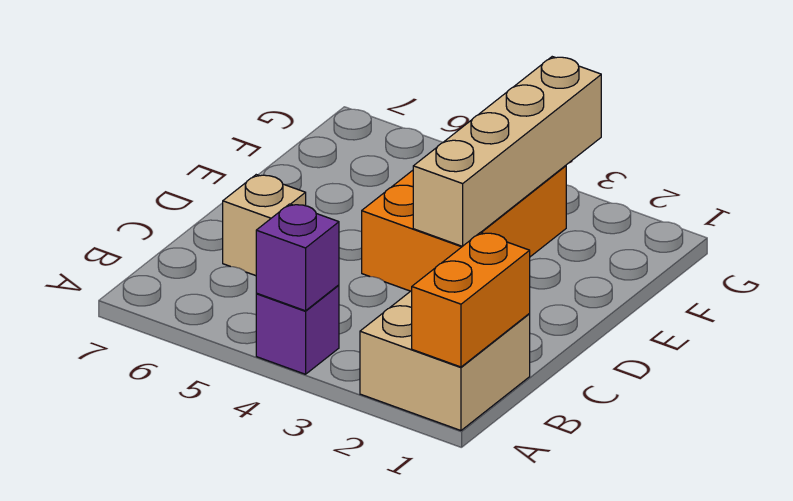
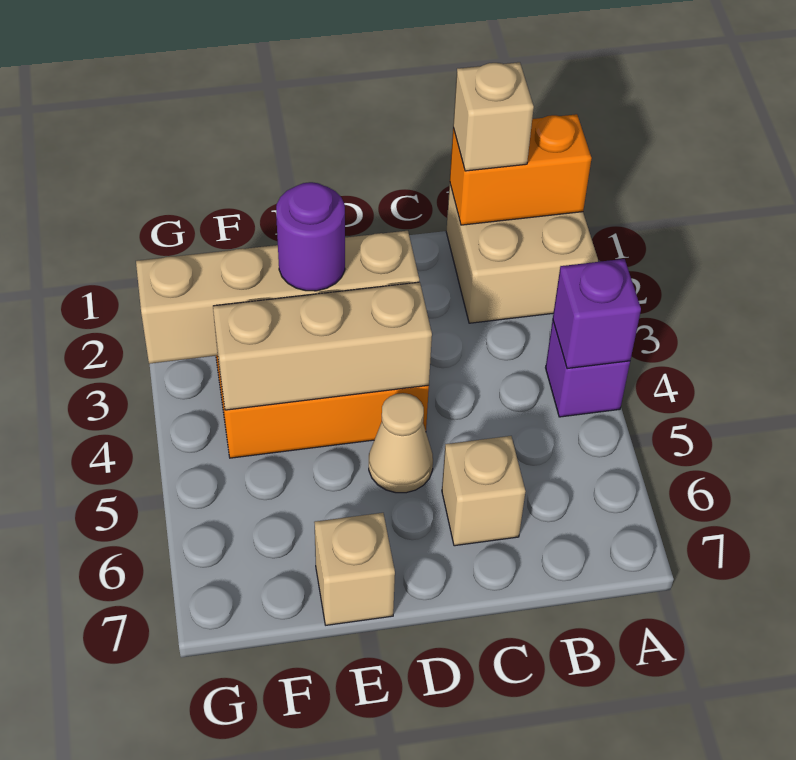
none -> tan 1x1 brick [453,62,534,171]
none -> tan 1x3 brick [213,282,432,410]
none -> tan 1x1 cone [369,393,433,493]
none -> purple 1x1 round brick [276,182,345,291]
none -> tan 1x1 brick [314,513,395,625]

